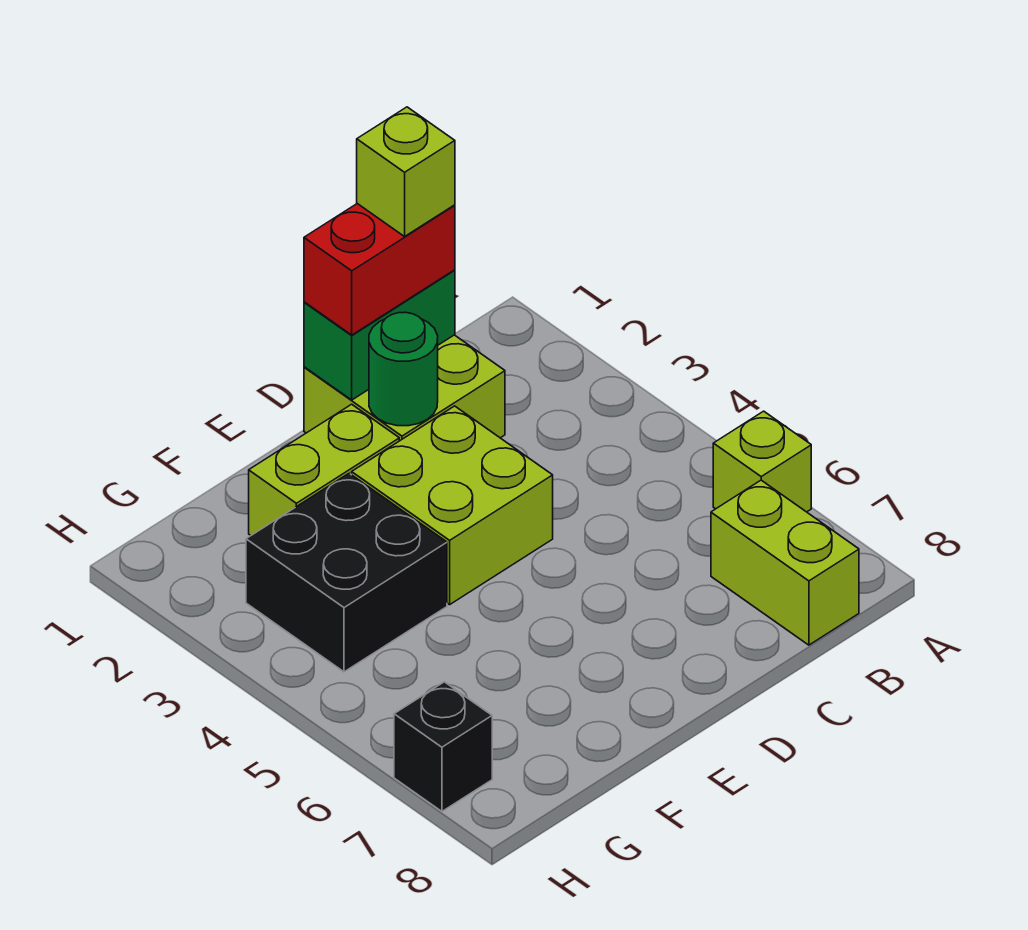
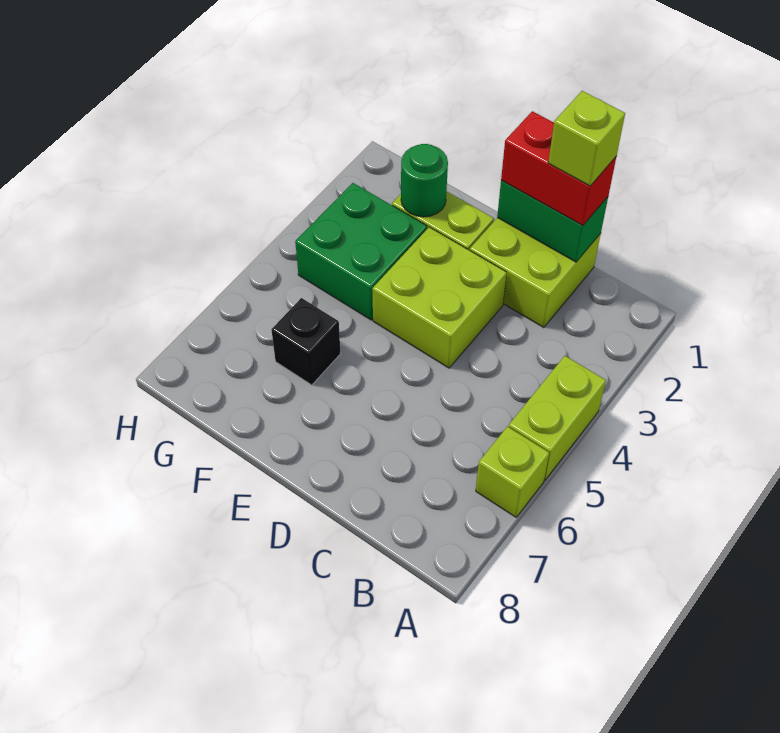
lime 1x2 brick [711,480,859,645] -> lime 1x2 brick moved to [509,356,606,480]
green 1x1 round brick [369,312,438,426] -> green 1x1 round brick moved to [401,144,448,217]
black 2x2 brick [246,473,447,672] -> green 2x2 brick [295,183,427,320]
black 1x1 brick [394,682,492,811] -> black 1x1 brick moved to [271,298,341,385]

